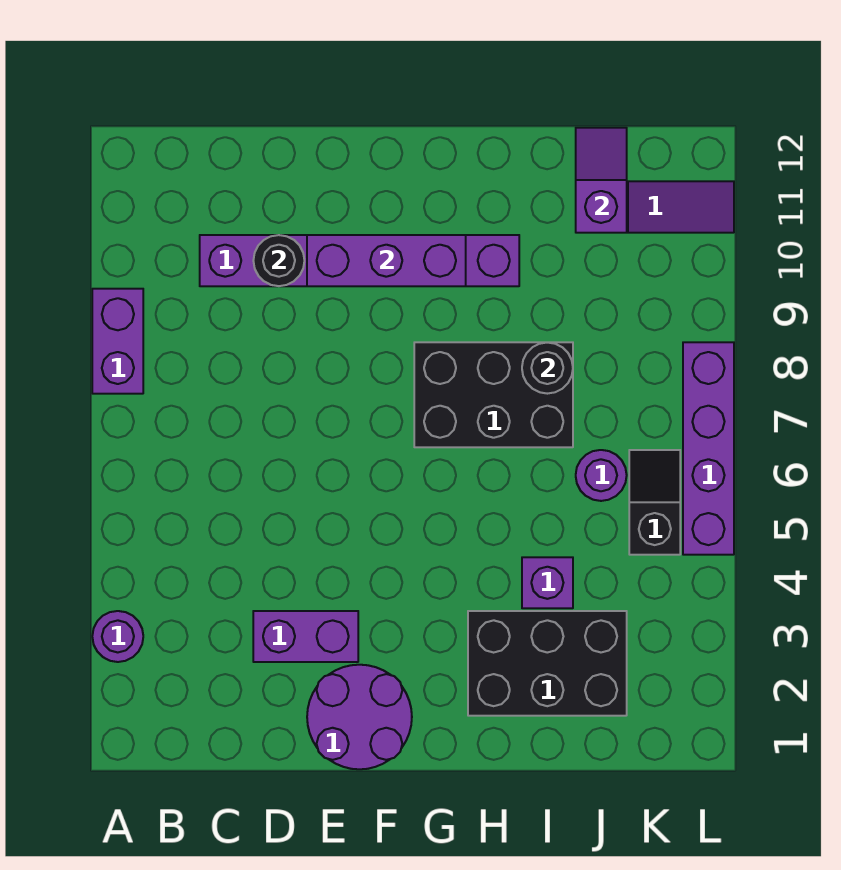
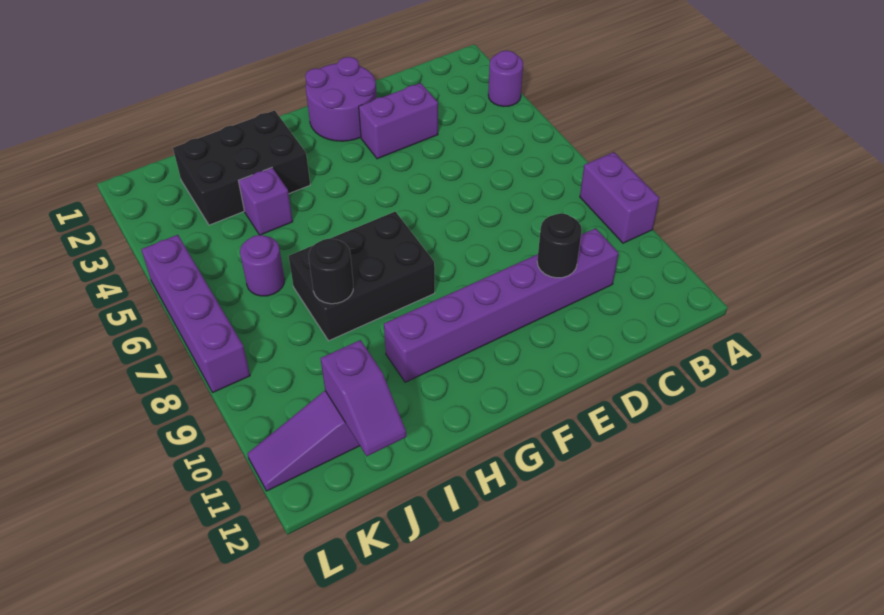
purple 1x3 brick [307,235,466,286] -> none
black 1x2 slope [629,450,680,555] -> none

